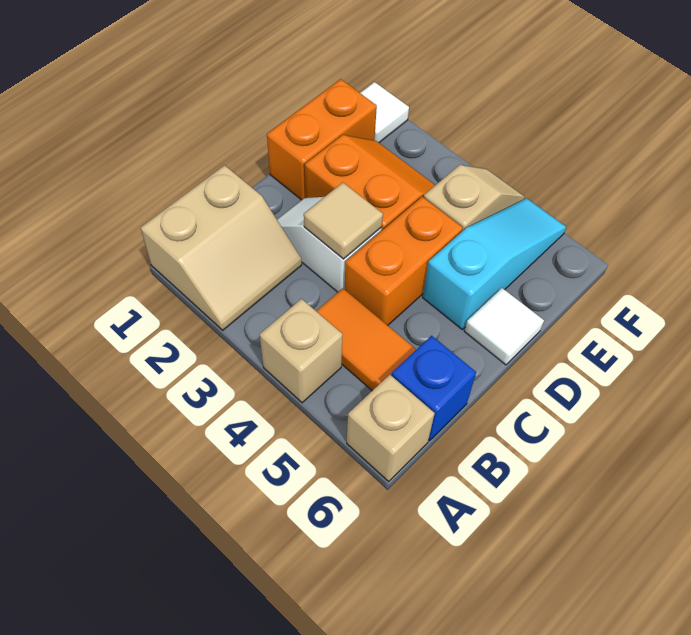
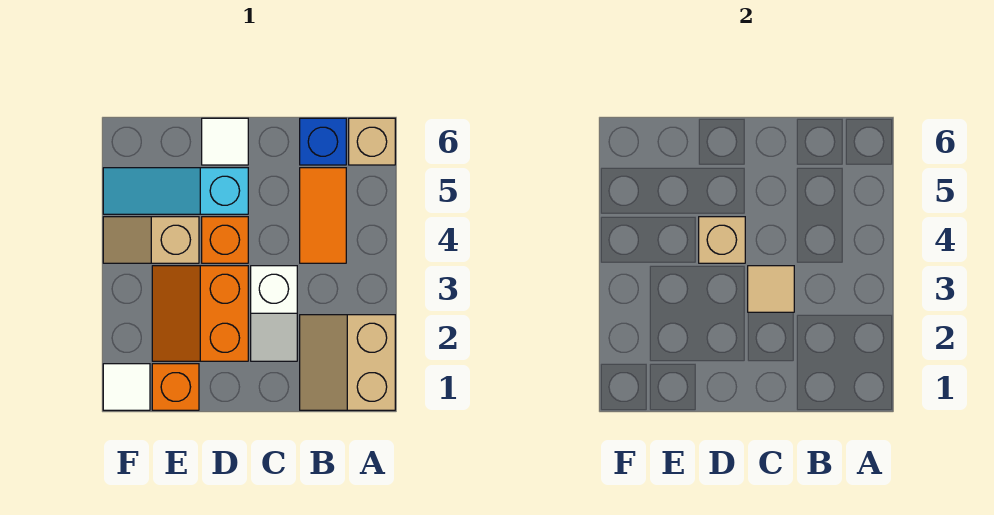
tan 2x2 slope [140,165,302,330] -> tan 2x2 slope turned to [300,315,395,410]
tan 1x1 brick [259,299,343,403] -> tan 1x1 brick moved to [699,217,745,263]
orange 1x2 brick [345,197,463,325] -> orange 1x1 brick [202,217,248,263]
orange 1x2 brick [267,79,377,200] -> orange 1x1 brick [152,364,199,410]

